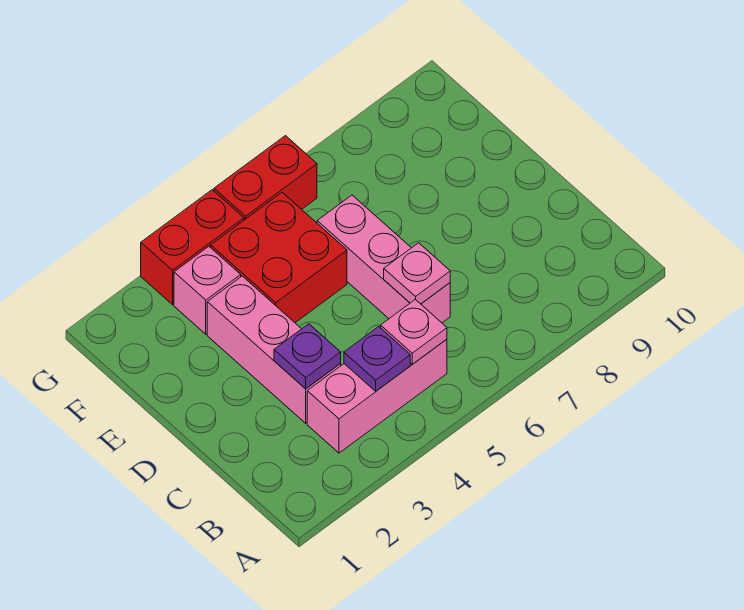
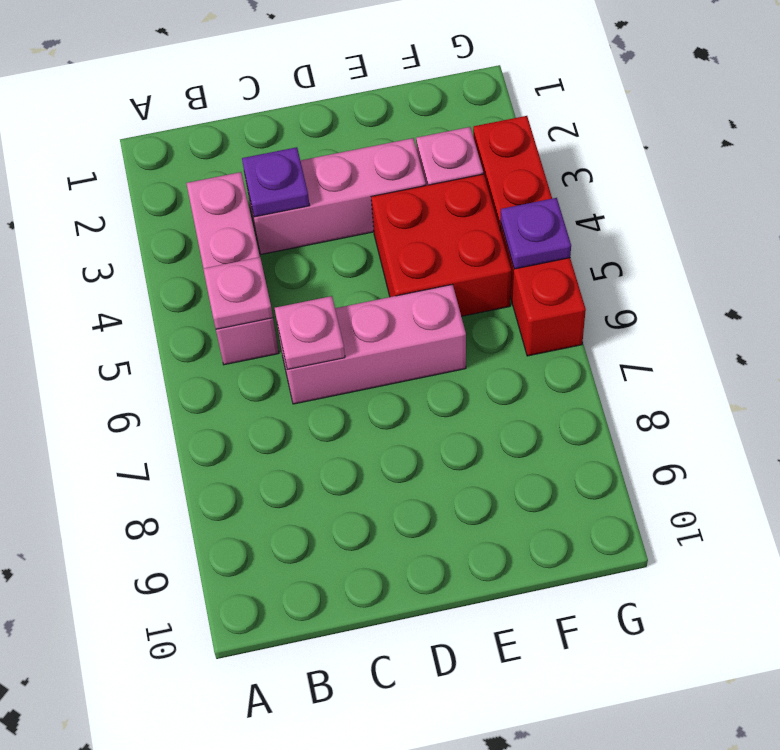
purple 1x1 plate [344,327,410,391] -> purple 1x1 plate moved to [501,198,571,269]

